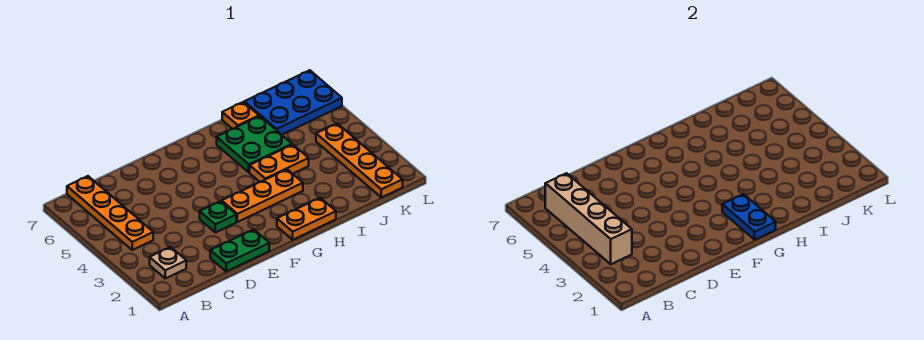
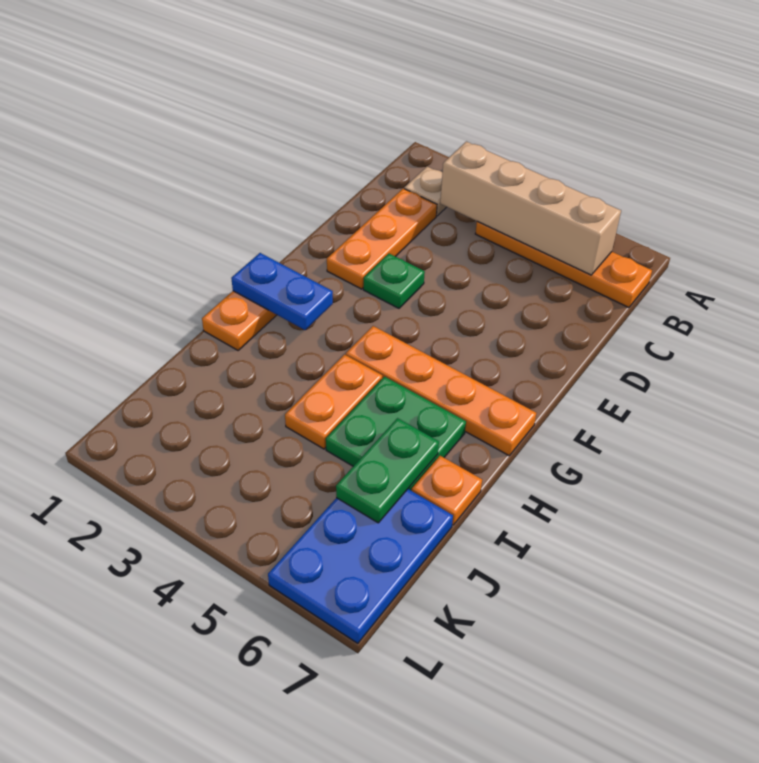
green 1x2 plate [210,229,269,271] -> green 1x2 plate moved to [336,418,439,523]
orange 1x3 plate [221,169,303,222] -> orange 1x3 plate moved to [327,188,437,289]
orange 1x4 plate [316,123,403,198] -> orange 1x4 plate moved to [346,326,536,456]

